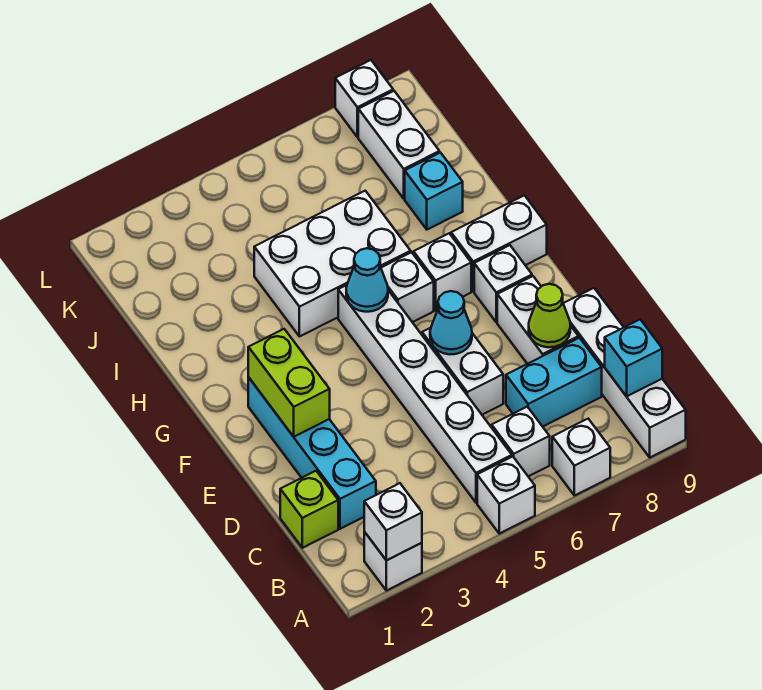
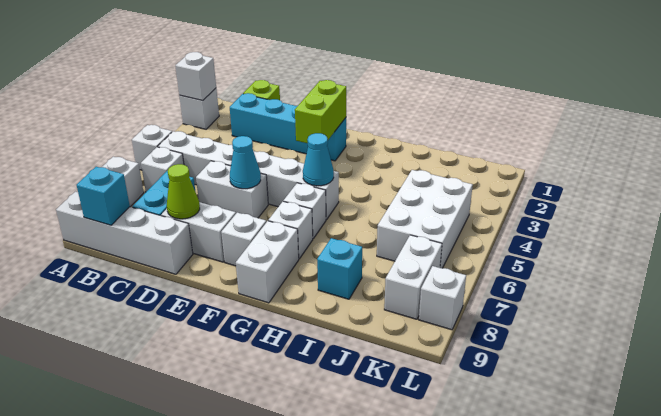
lime 1x2 brick [248,329,330,437] -> lime 1x2 brick turned to [295,80,346,143]
white 2x3 brick [254,191,411,337] -> white 2x3 brick moved to [377,170,473,268]
white 1x2 brick [358,91,439,199] -> white 1x2 brick turned to [384,235,442,319]

